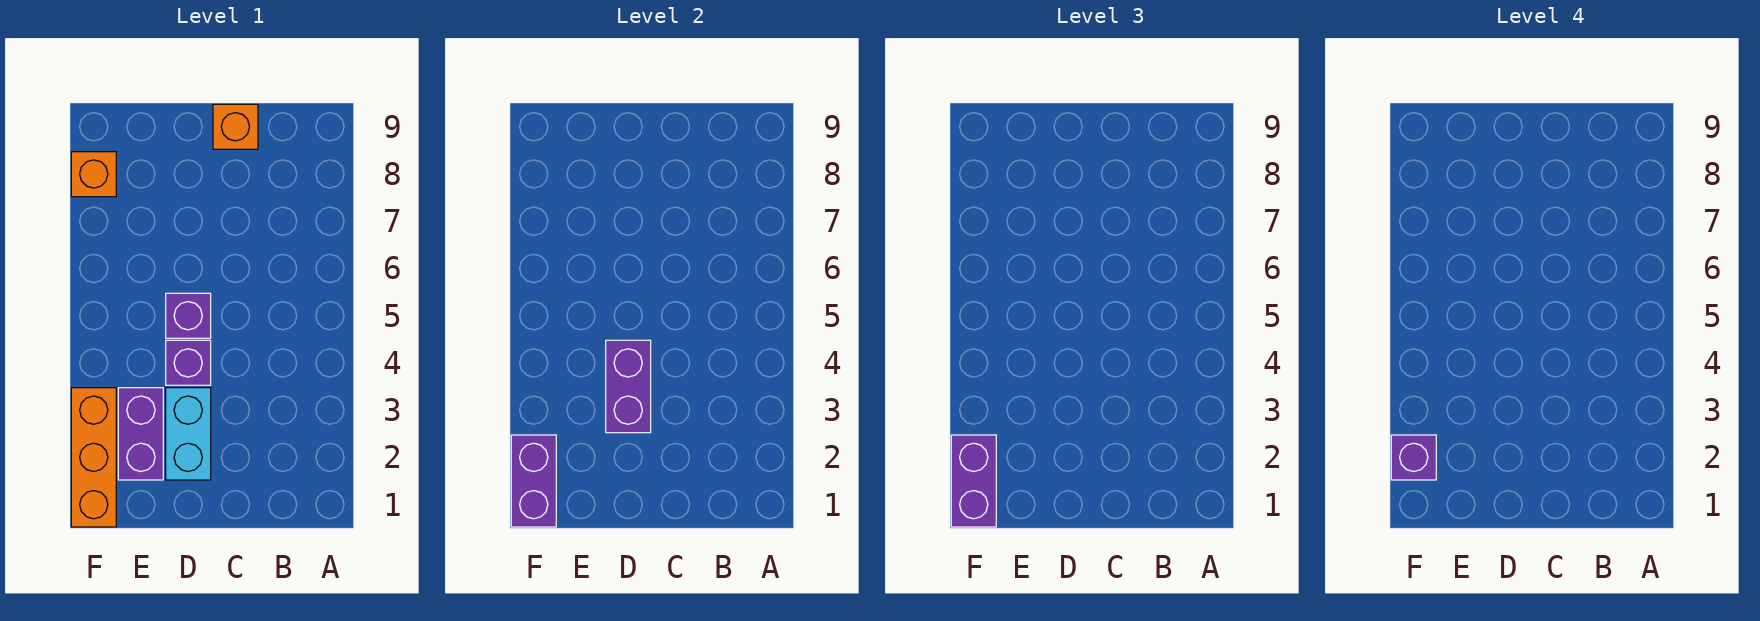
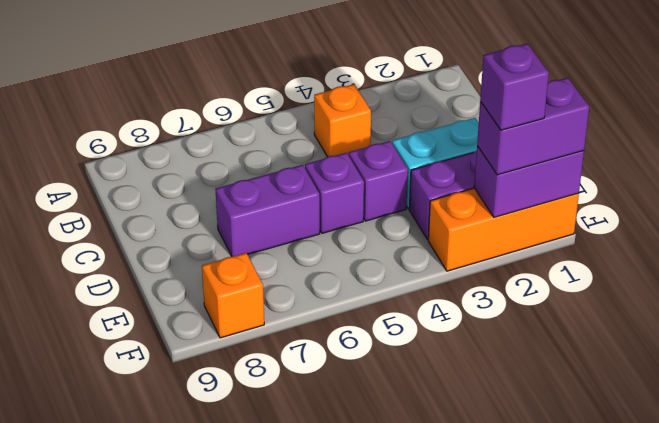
orange 1x1 brick [213,104,258,149] -> orange 1x1 brick moved to [314,84,371,157]
purple 1x2 brick [606,340,651,433] -> purple 1x2 brick moved to [215,165,320,257]

